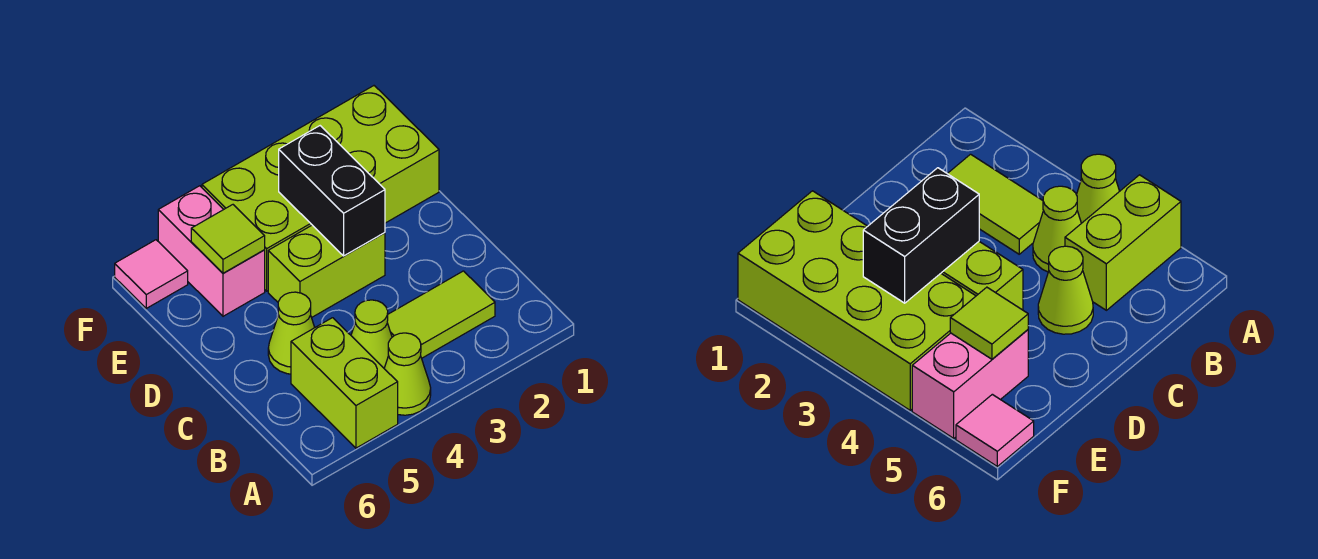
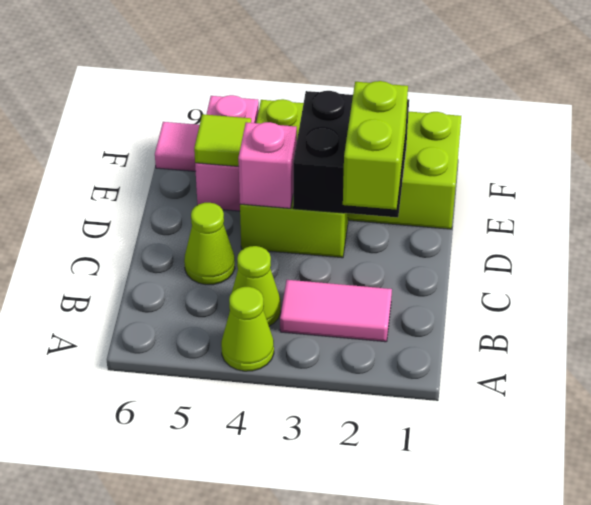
lime 1x2 brick [291,318,398,448] -> lime 1x2 brick moved to [343,81,408,210]
lime 1x2 tile [387,271,495,358] -> pink 1x2 tile [280,280,392,342]
black 1x2 brick [279,126,385,256] -> black 2x2 brick [293,91,409,218]
none -> pink 1x1 brick [238,122,297,208]

